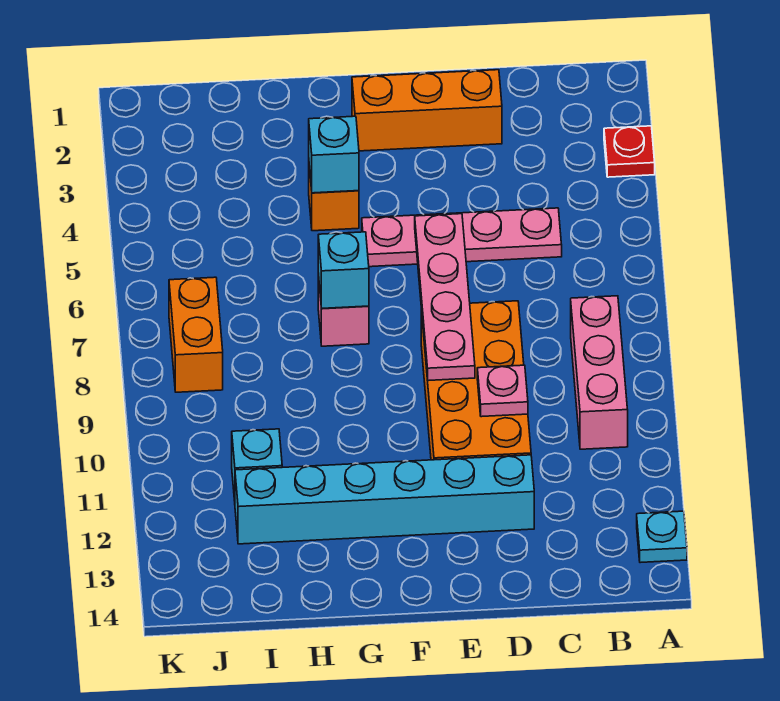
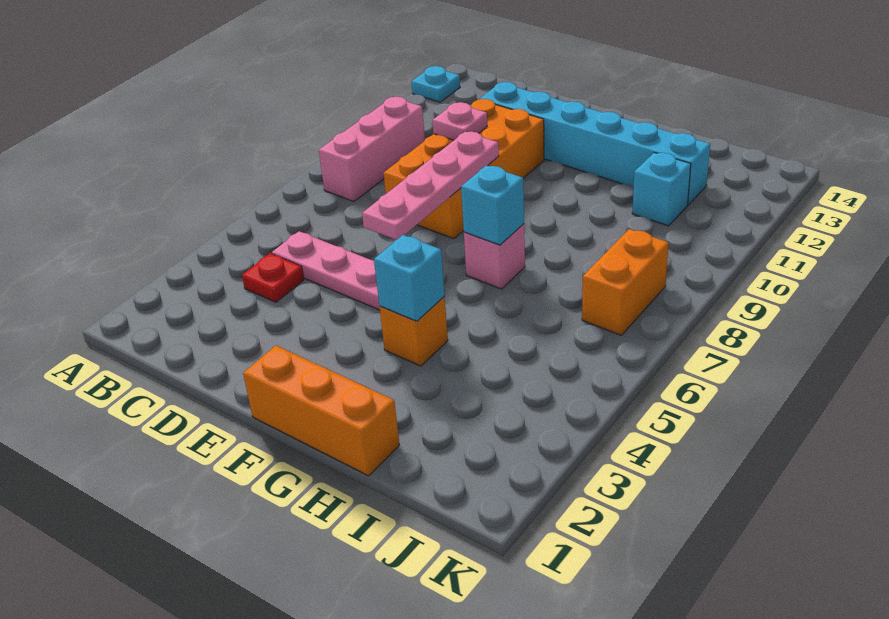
red 1x1 plate [604,126,655,177] -> red 1x1 plate moved to [242,253,304,302]
orange 1x3 brick [352,70,502,151] -> orange 1x3 brick moved to [243,346,399,476]

